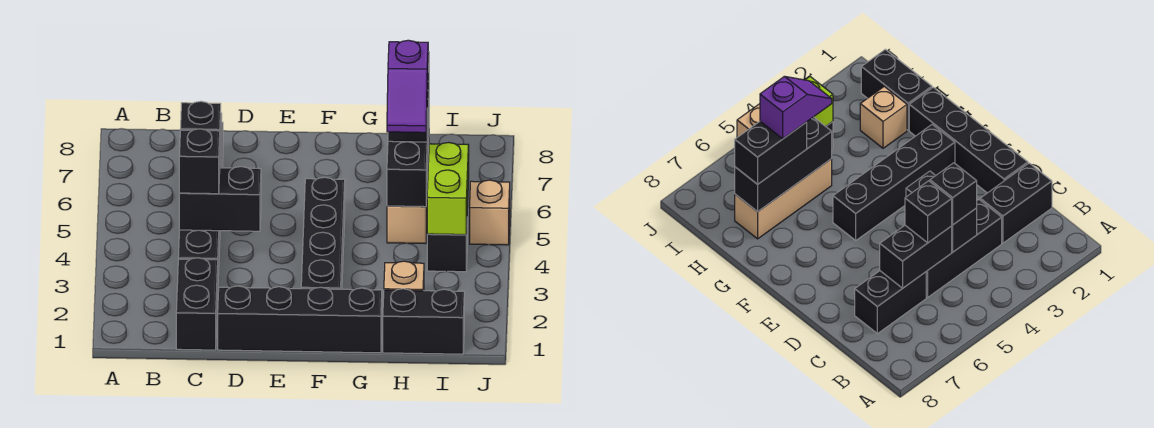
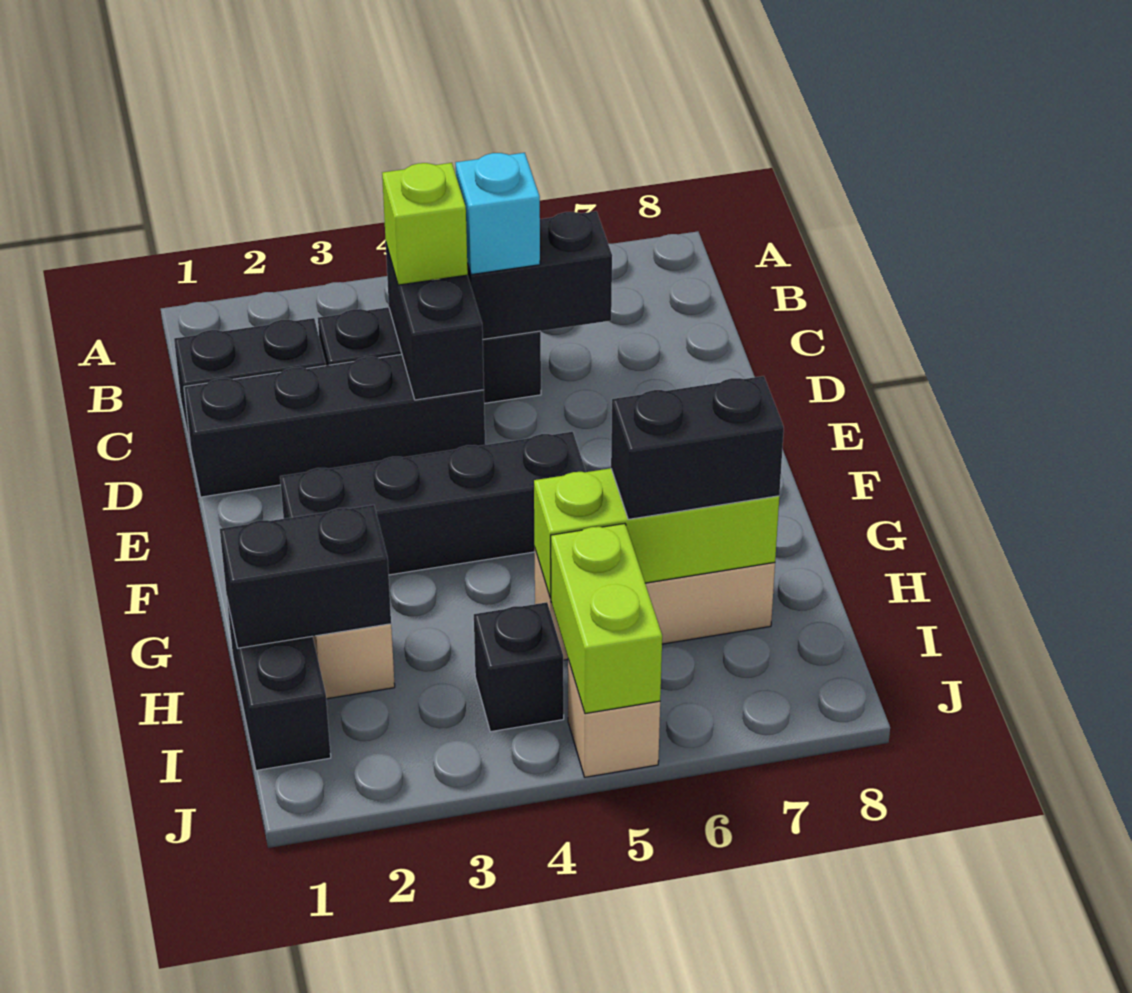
black 1x1 brick [179,129,220,194] -> lime 1x1 brick [382,163,468,285]
black 1x1 brick [180,101,221,148] -> cyan 1x1 brick [456,153,540,275]
black 1x2 brick [855,271,926,334] -> black 1x2 brick moved to [220,505,391,648]
black 1x4 brick [218,286,382,353] -> black 1x4 brick turned to [184,355,485,497]
black 1x3 brick [387,109,429,207] -> lime 1x3 brick [534,468,779,598]
purple 1x2 slope [387,40,428,133] -> none
lime 1x2 brick [427,142,469,235] -> lime 1x2 brick turned to [551,524,662,714]

